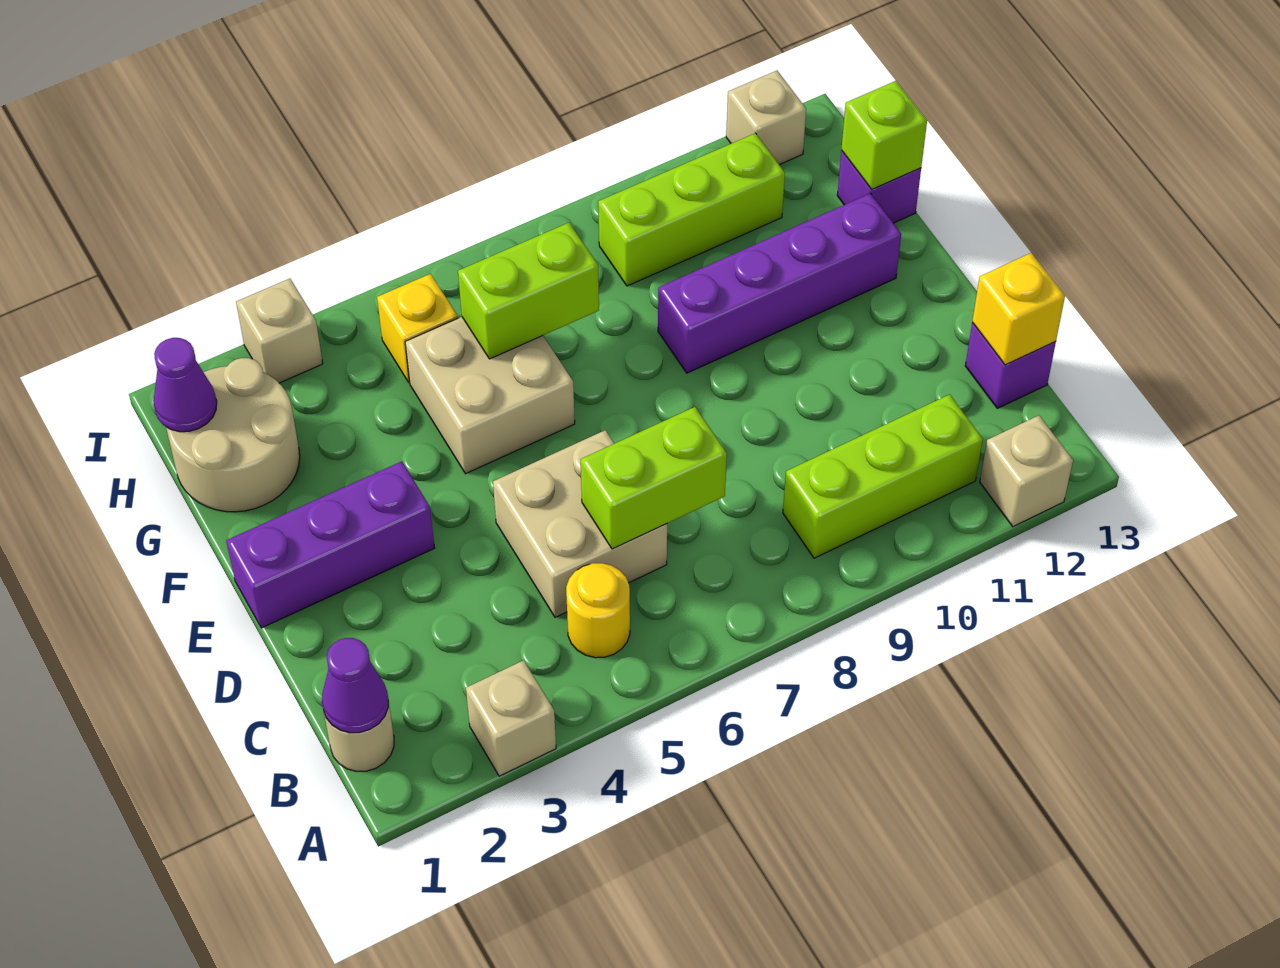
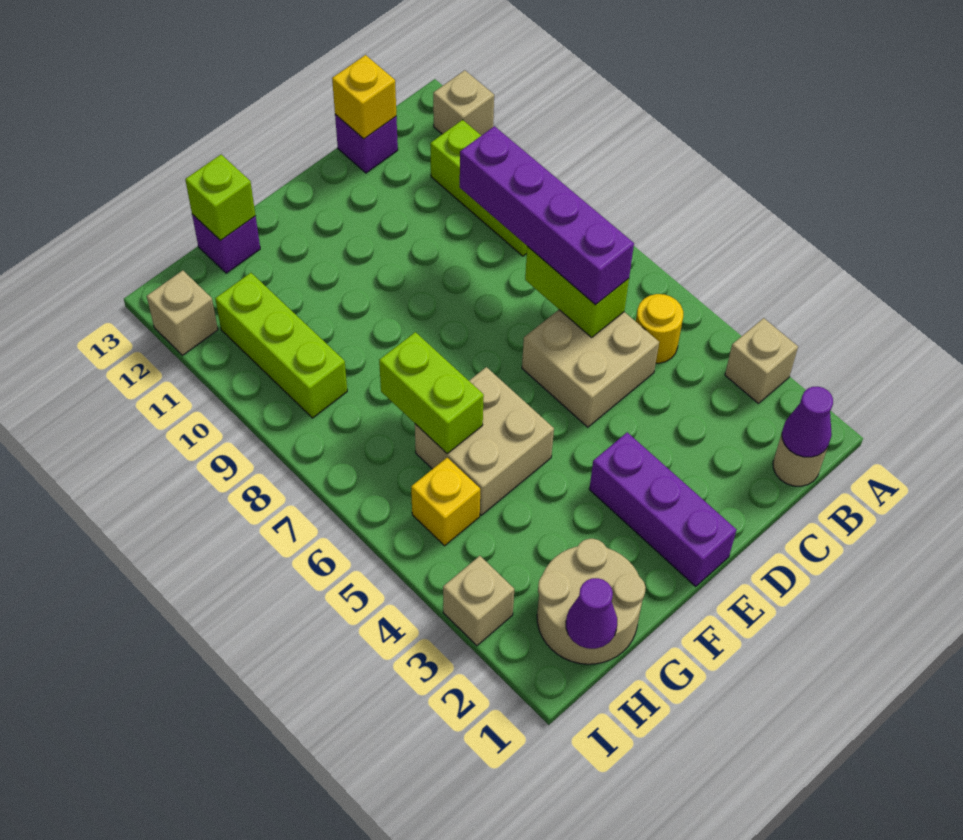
purple 1x4 brick [658,193,901,373] -> purple 1x4 brick moved to [460,126,634,305]

